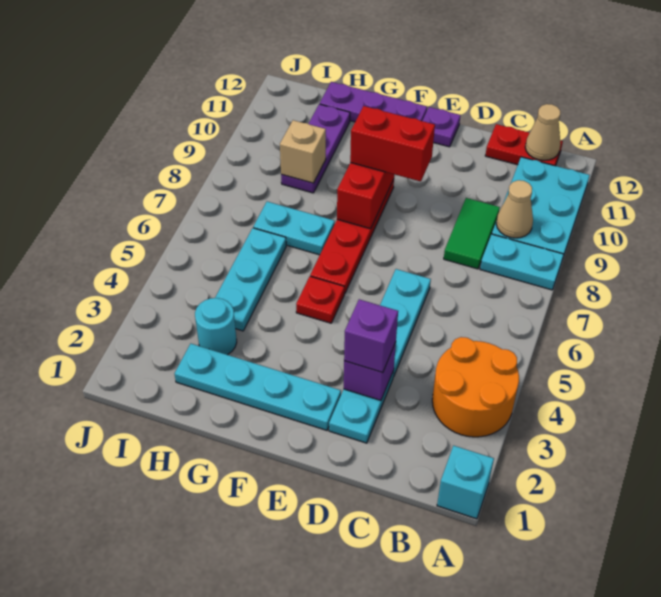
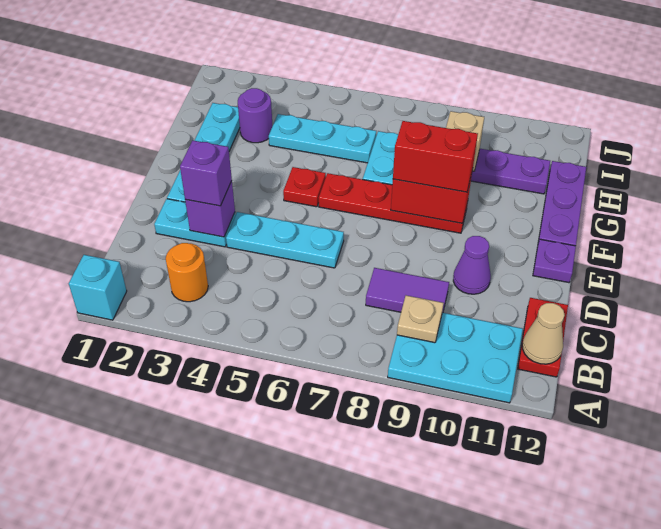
orange 2x2 round brick [432,337,519,437] -> orange 1x1 round brick [166,243,208,302]
cyan 1x2 plate [480,234,564,290] -> none
tan 1x1 cone [496,180,533,238] -> tan 1x1 plate [397,295,444,343]
green 1x2 tile [444,198,500,269] -> purple 1x2 tile [366,268,449,313]
none -> purple 1x1 cone [453,236,491,294]
red 1x2 brick [350,106,435,181] -> red 1x2 brick turned to [393,121,478,192]
cyan 1x1 round brick [195,298,237,355] -> purple 1x1 round brick [238,88,272,143]

